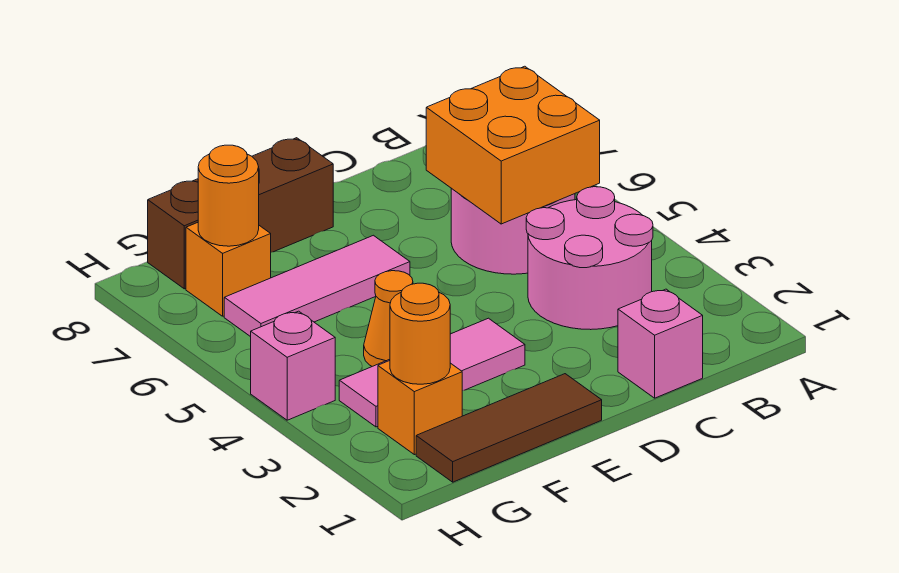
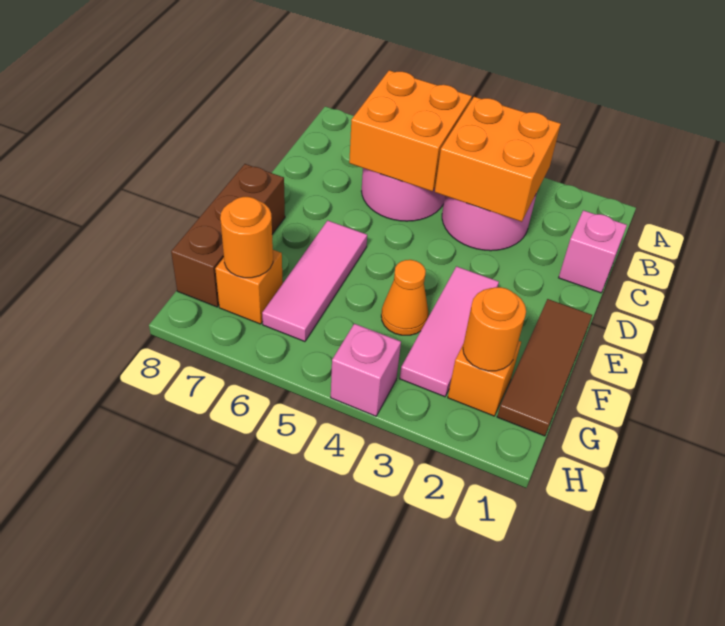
none -> orange 2x2 brick [435,97,561,222]

